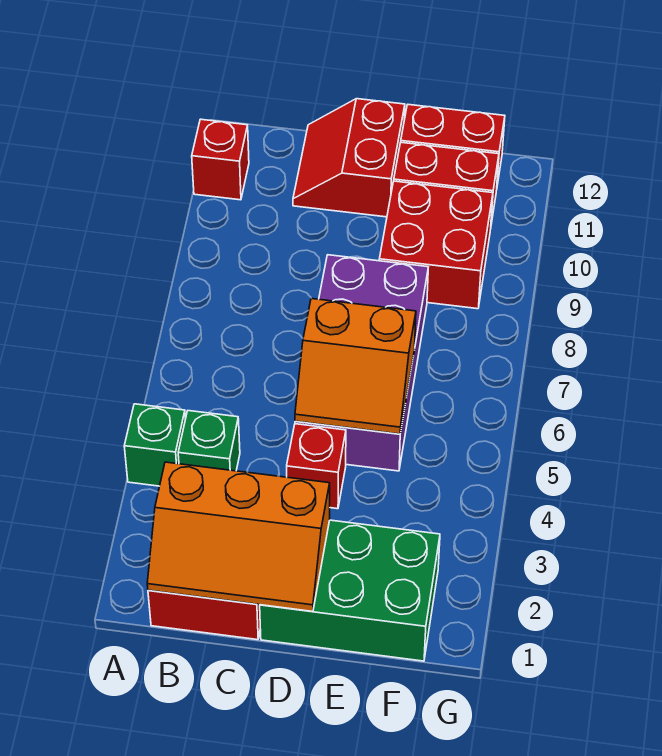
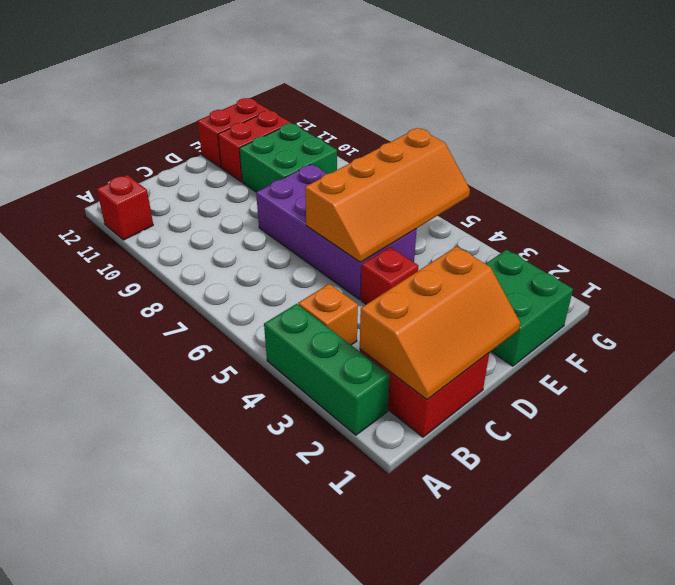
green 1x1 brick [124,404,185,486] -> green 1x3 brick [264,304,390,435]
green 1x1 brick [178,411,240,471] -> orange 1x1 brick [298,284,358,345]
red 2x2 slope [293,99,405,217] -> none
green 2x3 brick [260,520,440,661] -> green 2x2 brick [486,250,573,366]
orange 2x2 slope [295,299,416,434] -> orange 2x4 slope [305,128,470,262]
red 2x2 brick [379,181,493,309] -> green 2x2 brick [239,124,337,192]

